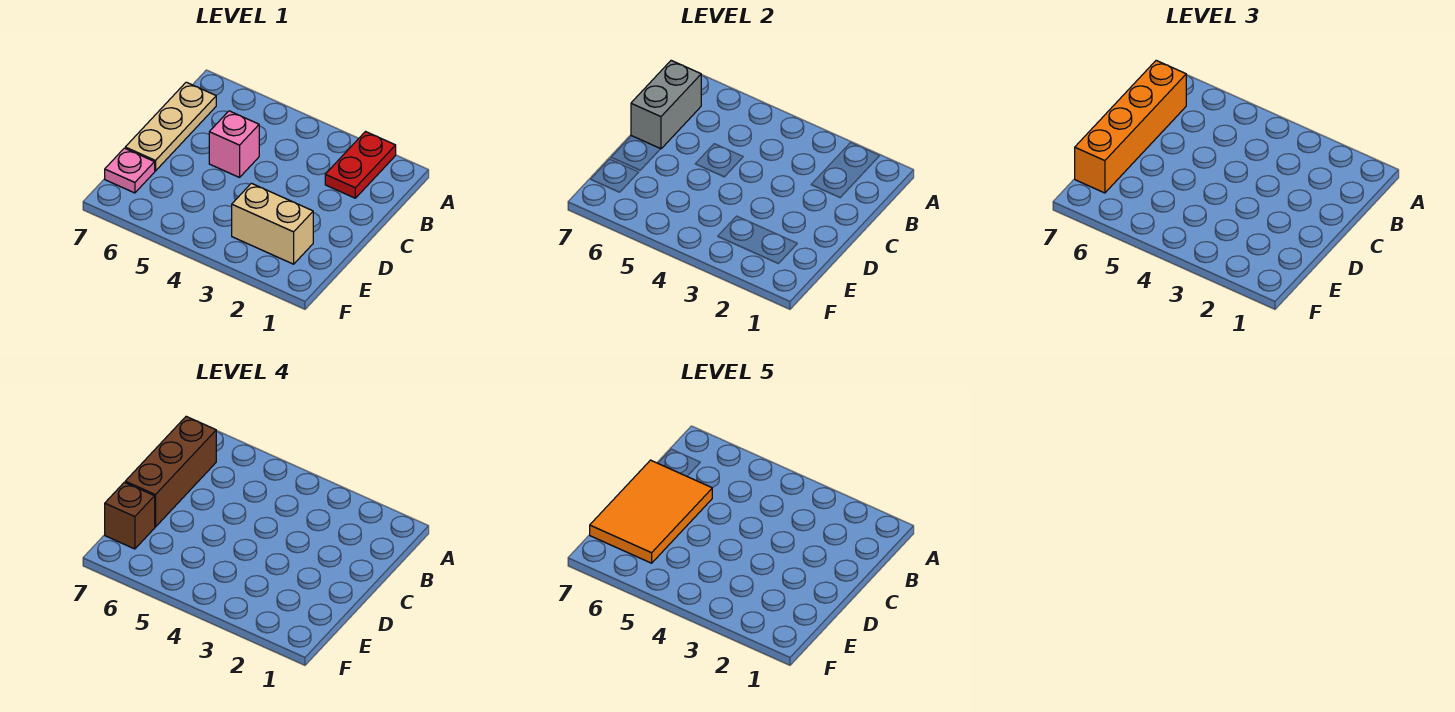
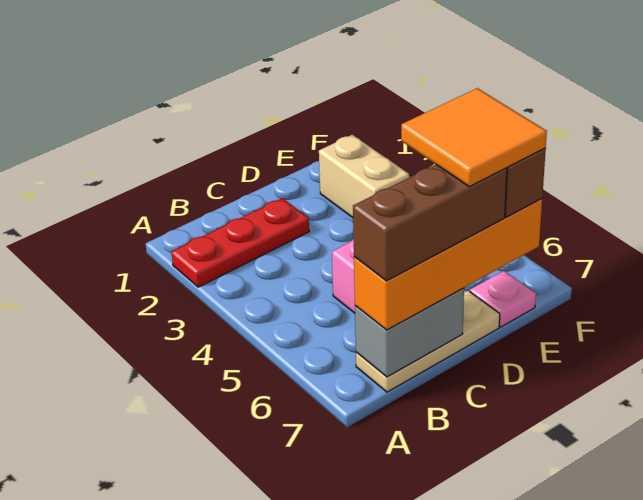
red 1x2 plate [325,132,396,198] -> red 1x3 plate [171,198,309,287]
orange 2x3 tile [590,460,712,563] -> orange 2x2 tile [401,88,547,187]

